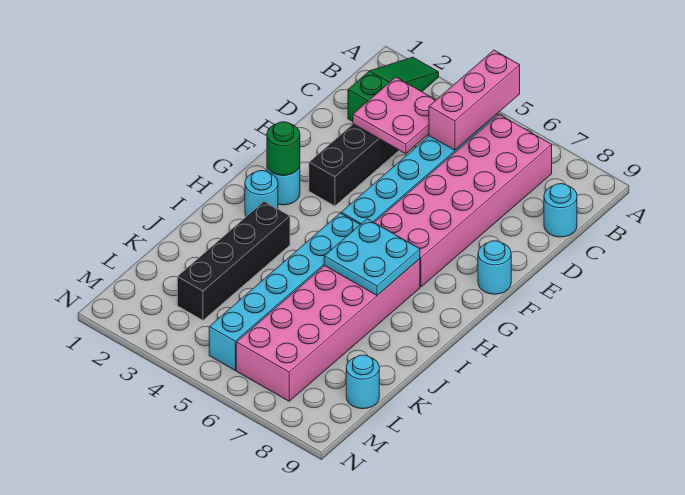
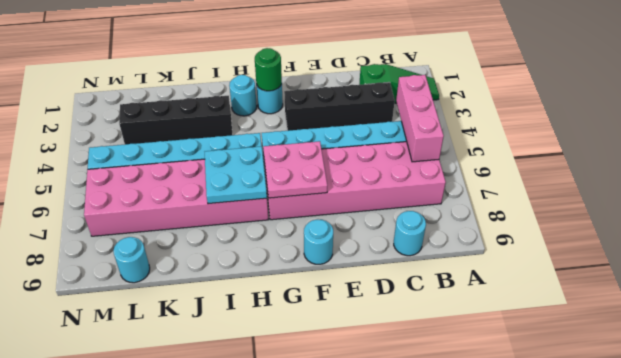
pink 1x3 brick [429,50,520,150] -> pink 1x3 brick turned to [396,75,444,162]
pink 2x2 plate [353,77,436,154] -> pink 2x2 plate moved to [263,141,327,198]

